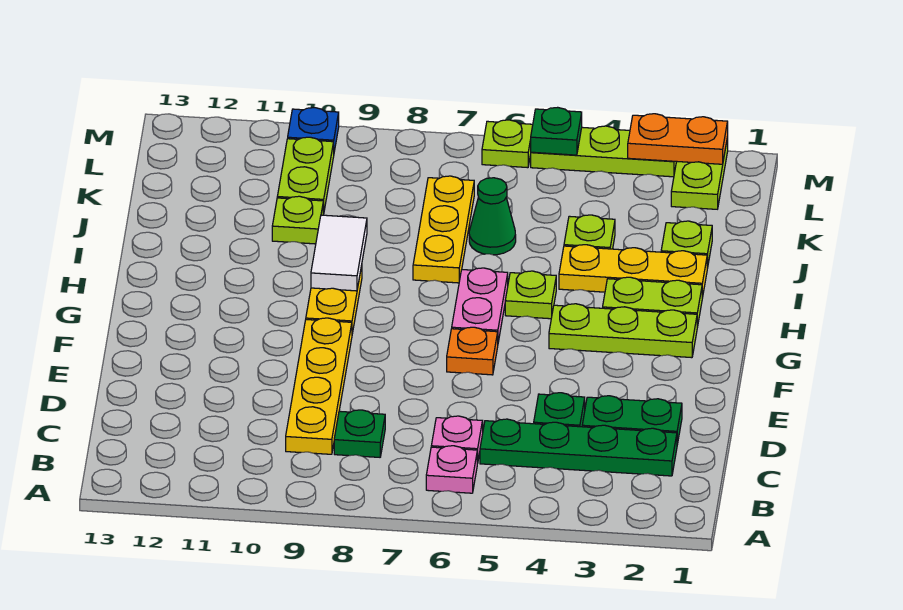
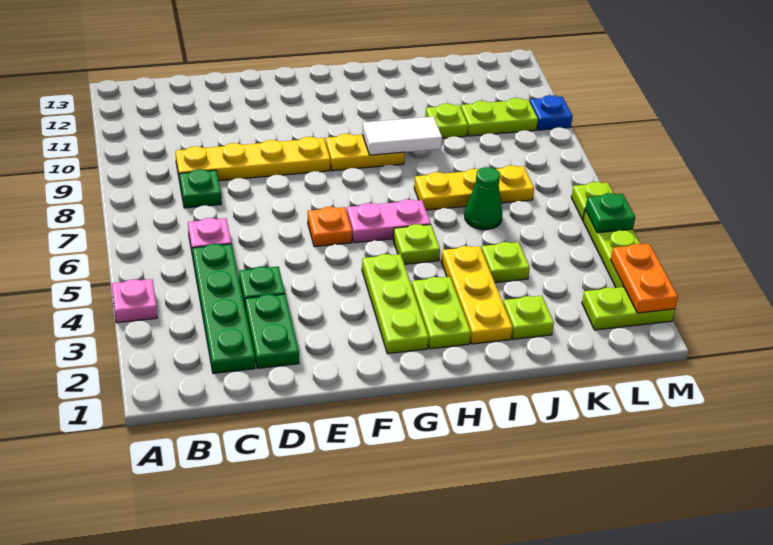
pink 1x1 plate [426,446,477,493] -> pink 1x1 plate moved to [112,279,157,323]

